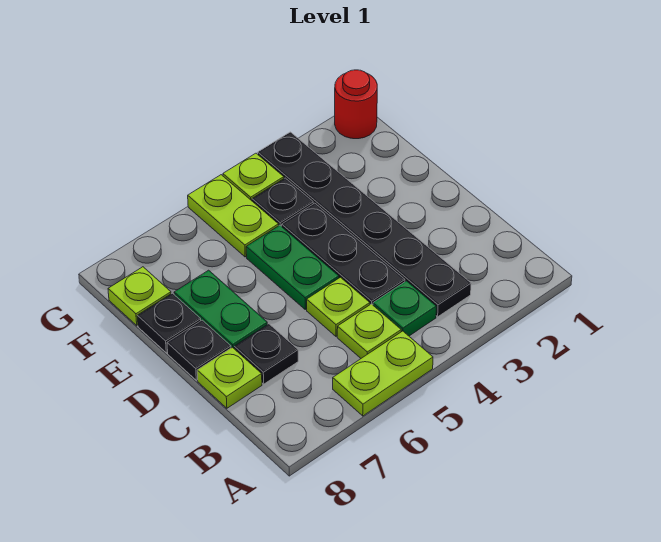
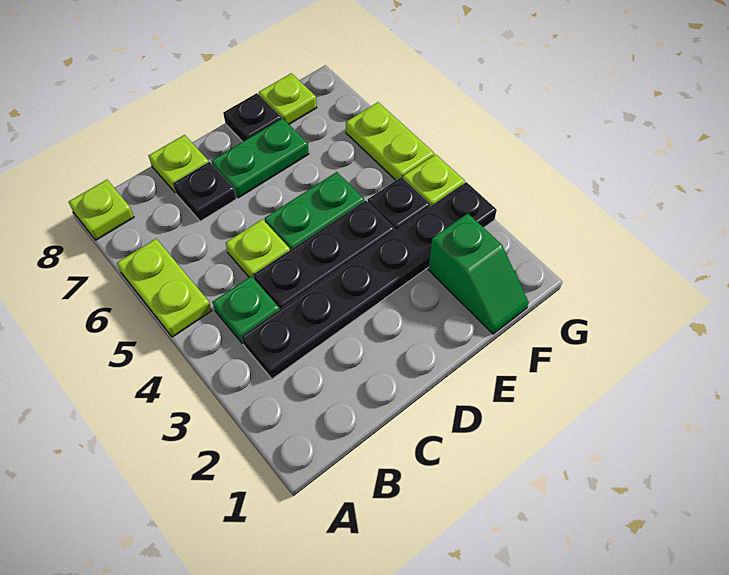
lime 1x1 plate [337,304,401,358] -> lime 1x1 plate moved to [69,180,134,240]
black 1x1 plate [167,320,231,380] -> none
none -> green 1x2 slope [428,213,529,334]
lime 1x2 plate [188,175,279,257] -> lime 1x2 plate turned to [346,102,434,180]
red 1x1 round brick [335,70,377,139] -> none

